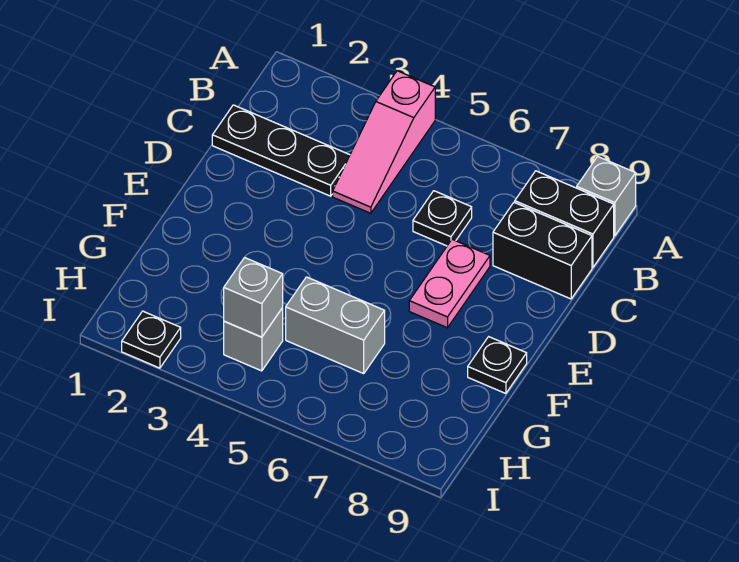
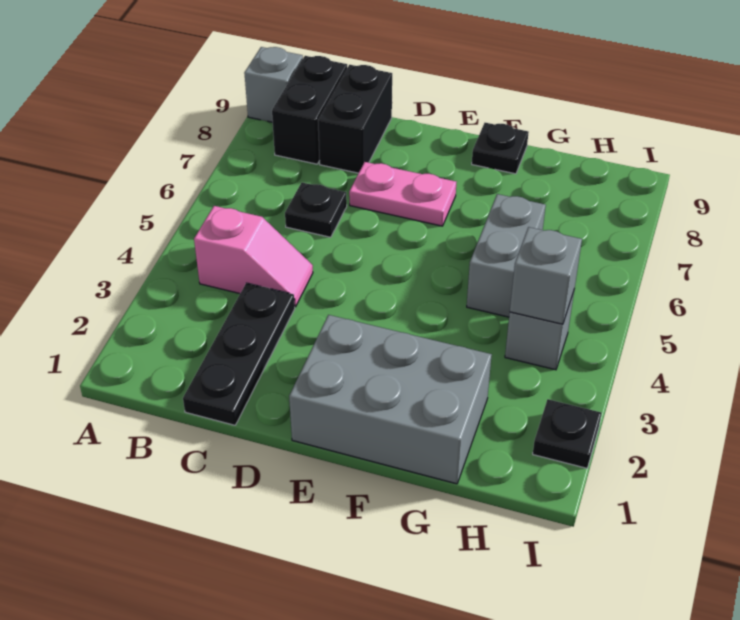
pink 1x3 slope [333,71,435,213] -> pink 1x2 slope [194,206,313,307]
none -> grey 2x3 brick [289,315,492,484]

